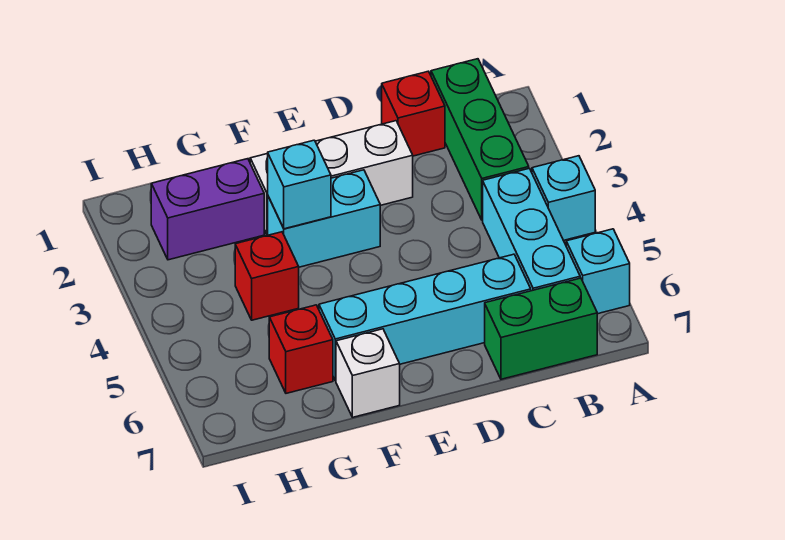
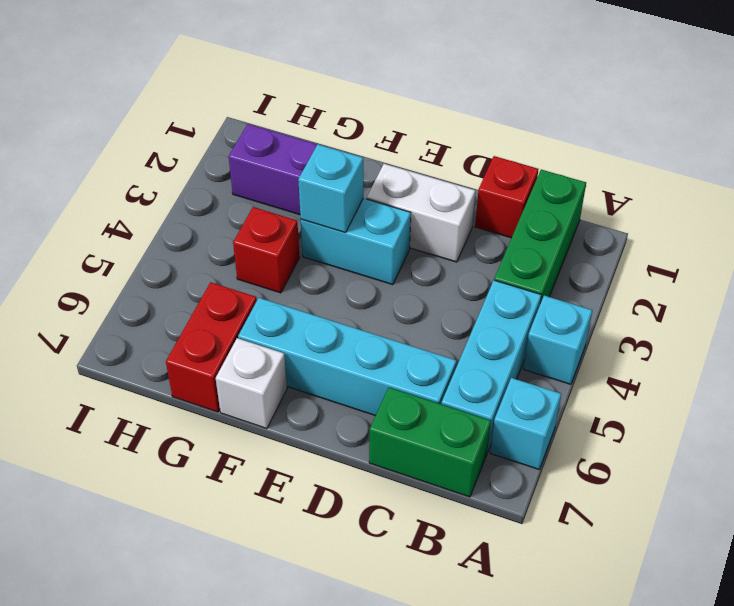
white 1x3 brick [250,121,413,234] -> white 1x2 brick [367,164,475,262]
red 1x1 brick [269,305,333,393] -> red 1x2 brick [166,282,257,412]

